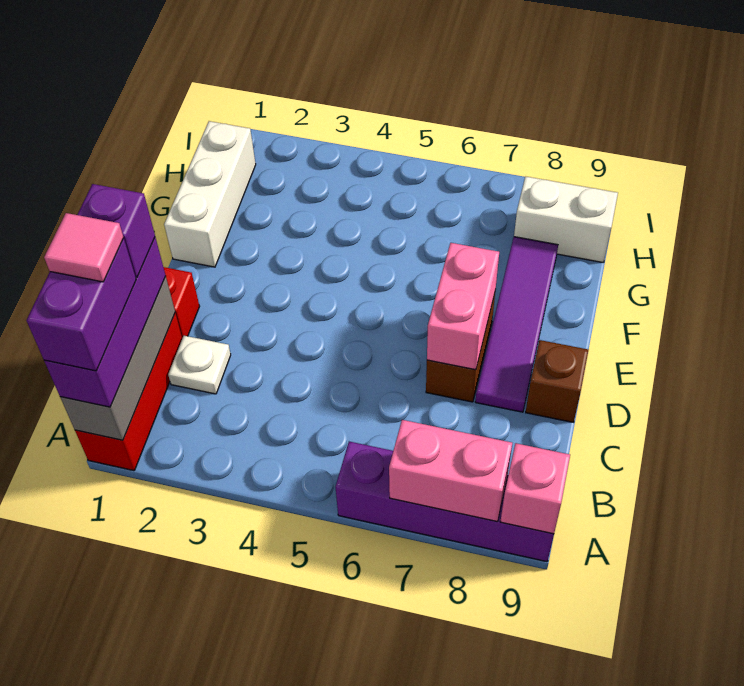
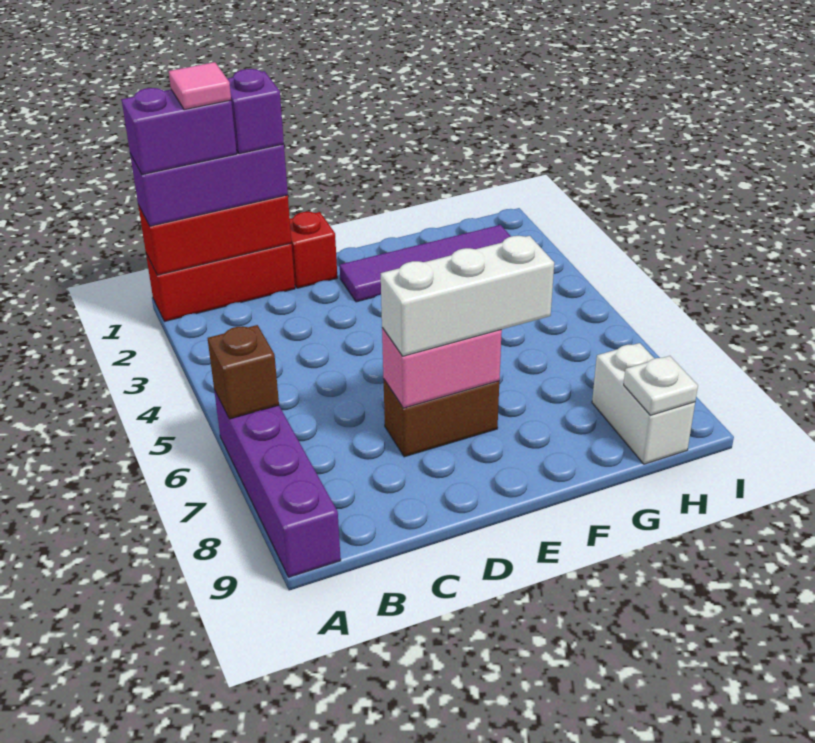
grey 1x3 brick [60,276,175,440] -> red 1x3 brick [138,195,291,275]
pink 1x2 brick [389,420,512,521] -> none
pink 1x1 brick [500,443,570,534] -> none
white 1x1 plate [168,336,231,394] -> white 1x1 plate moved to [624,356,698,415]
purple 1x4 tile [475,237,558,412] -> purple 1x4 tile moved to [340,225,511,302]
brown 1x1 brick [526,340,589,422] -> brown 1x1 brick moved to [208,325,279,419]
white 1x3 brick [164,121,256,267] -> white 1x3 brick moved to [381,236,554,356]

